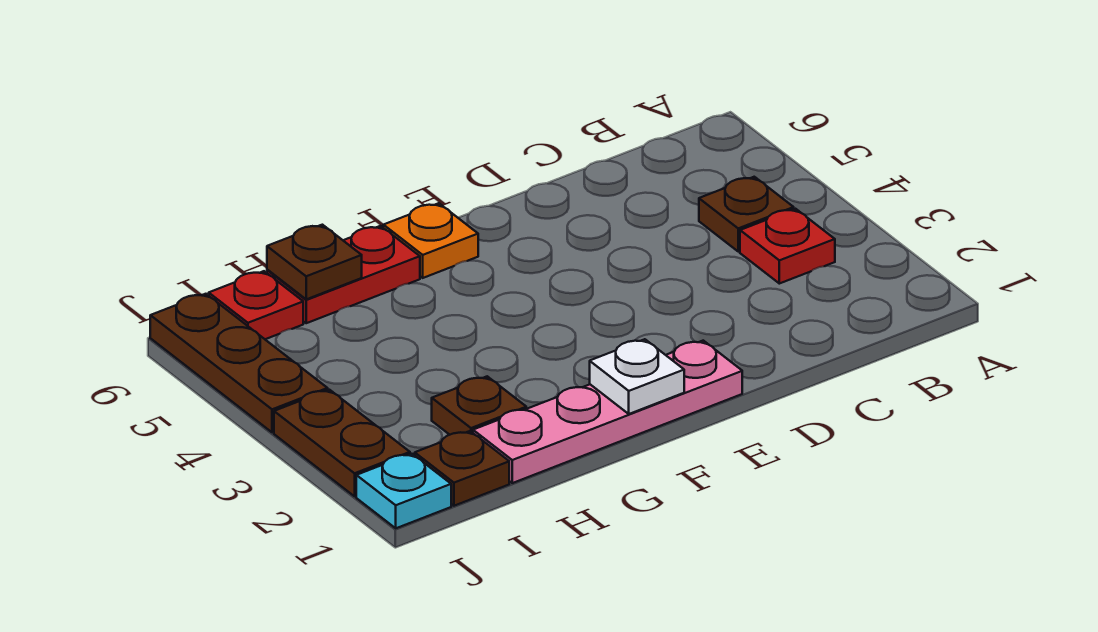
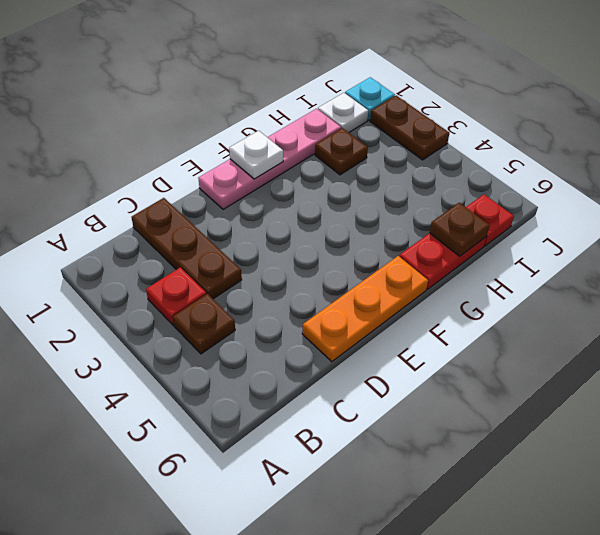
orange 1x1 plate [383,203,478,278] -> orange 1x3 plate [302,256,428,362]
brown 1x1 plate [415,431,509,506] -> white 1x1 plate [318,93,368,132]
brown 1x3 plate [150,294,328,432] -> brown 1x3 plate moved to [132,198,242,299]

